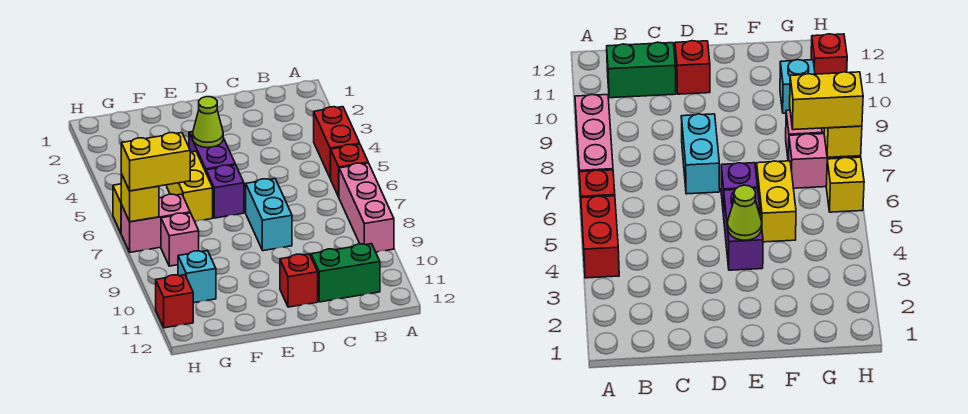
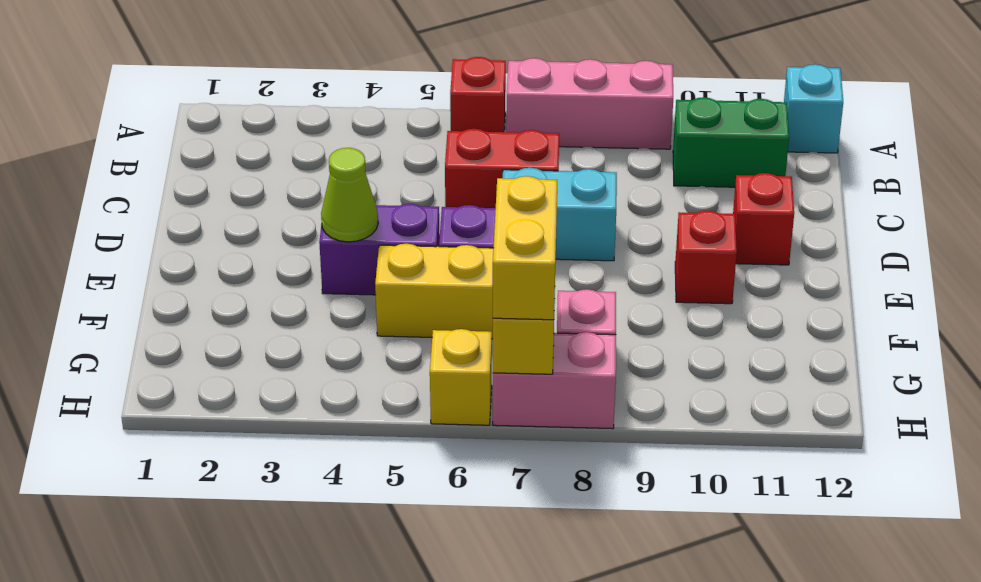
red 1x2 brick [314,107,360,178] -> red 1x2 brick moved to [445,129,559,208]
green 1x2 brick [311,244,380,302] -> green 1x2 brick turned to [673,97,789,187]
pink 1x2 brick [121,194,190,252] -> pink 1x2 brick turned to [493,332,616,429]
cyan 1x1 brick [178,251,216,303] -> cyan 1x1 brick moved to [784,64,843,153]
red 1x1 brick [156,275,193,328] -> red 1x1 brick moved to [675,211,737,304]

